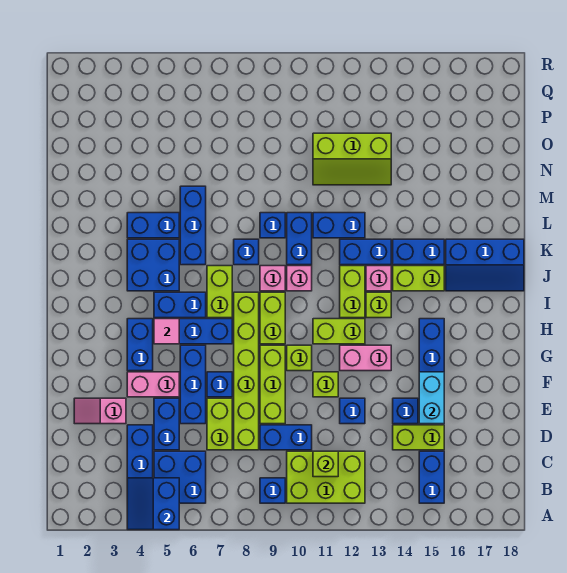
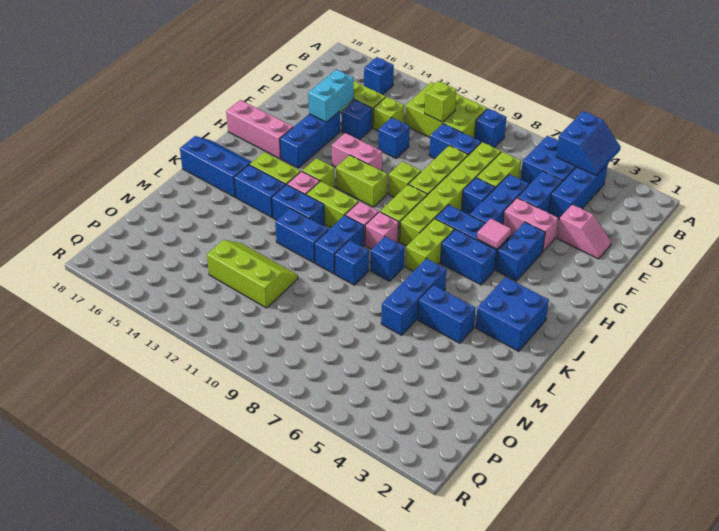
blue 1x2 brick [419,451,444,503] -> blue 1x1 brick [364,57,394,95]
lime 1x1 brick [313,372,338,397] -> lime 1x1 brick moved to [373,97,404,131]
none -> pink 1x3 brick [226,100,293,159]
lime 1x2 brick [340,266,365,318] -> lime 1x2 brick turned to [306,181,359,227]
blue 2x2 brick [127,239,179,291] -> blue 2x2 brick moved to [476,277,549,351]

